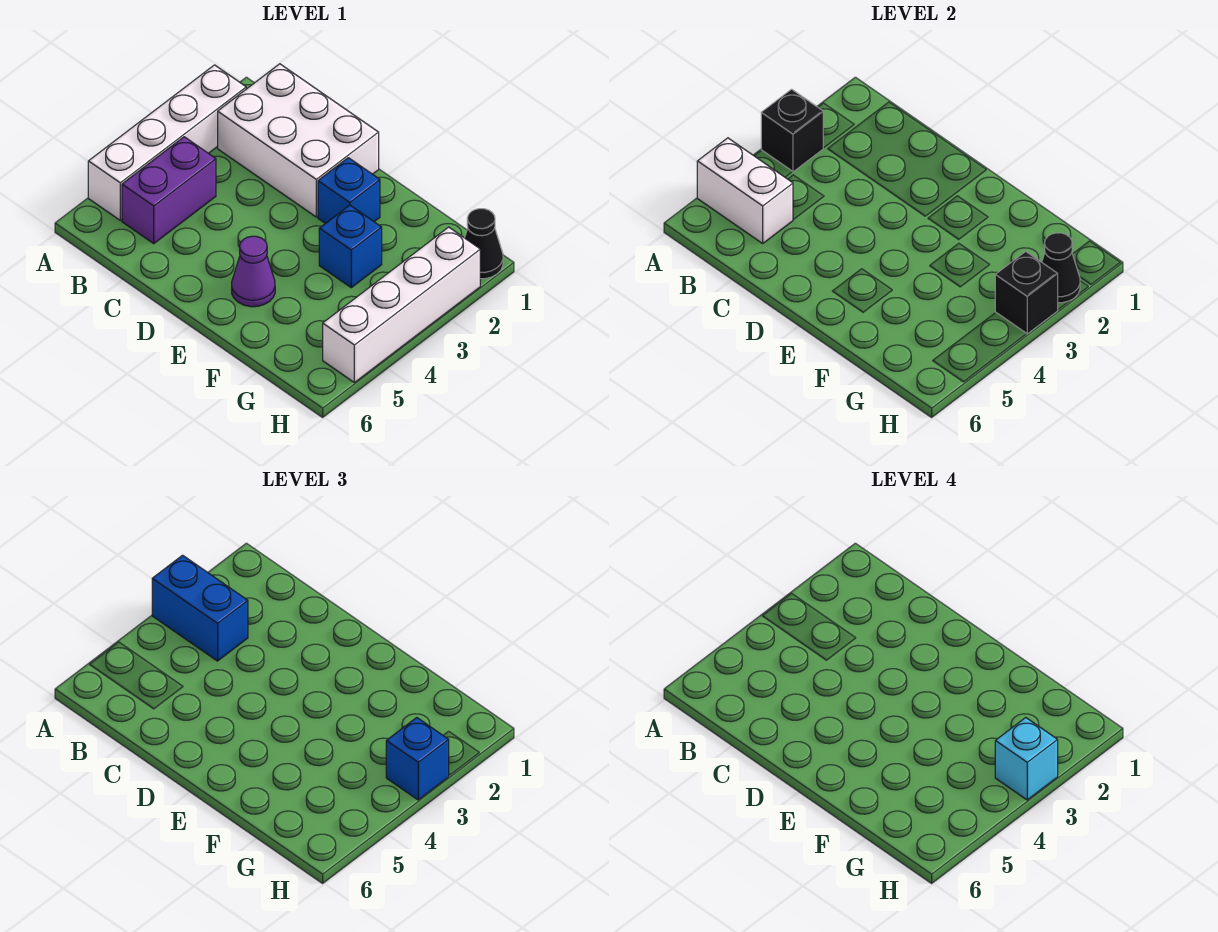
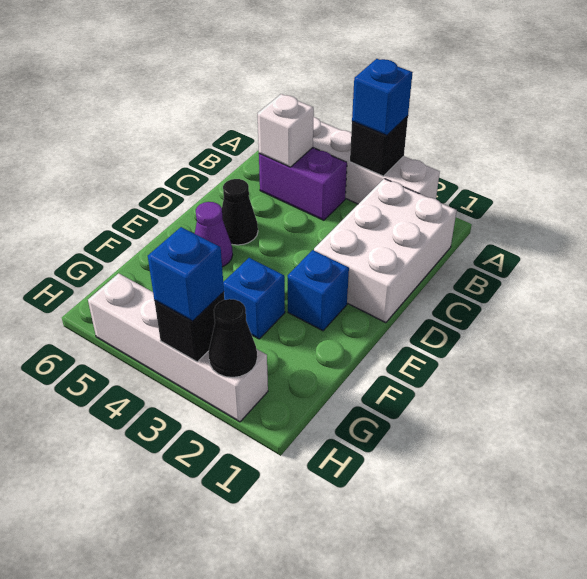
blue 1x2 brick [152,555,248,661] -> blue 1x1 brick [352,59,413,136]
white 1x2 brick [697,138,793,243] -> white 1x1 brick [258,94,314,167]
black 1x1 cone [465,209,503,279] -> black 1x1 cone moved to [222,179,258,245]
cyan 1x1 brick [995,718,1058,800] -> none

